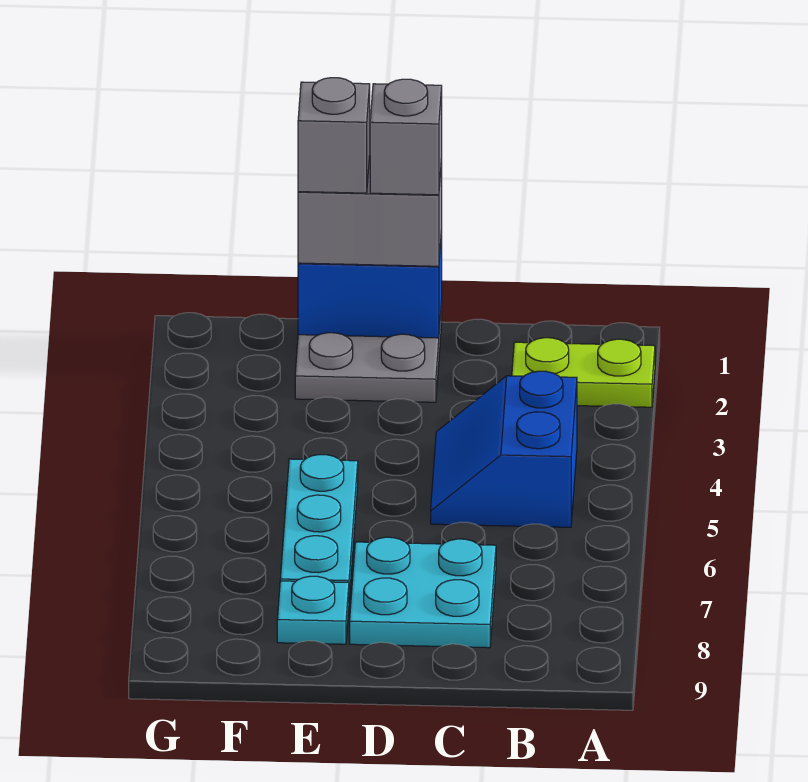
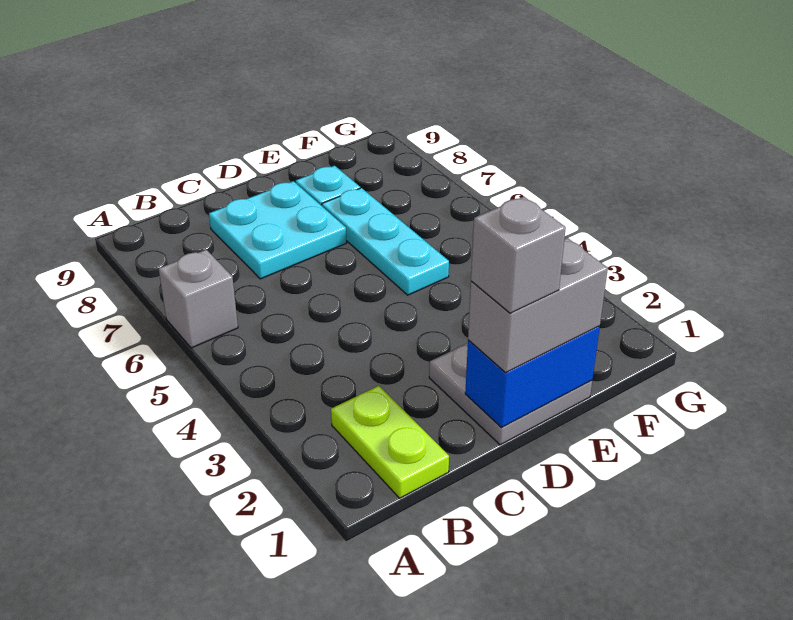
lime 1x2 plate [512,338,655,407] -> lime 1x2 plate turned to [331,386,449,498]
blue 2x2 slope [431,371,577,527] -> none
grey 1x1 brick [298,78,370,193] -> grey 1x1 brick moved to [159,250,238,348]

